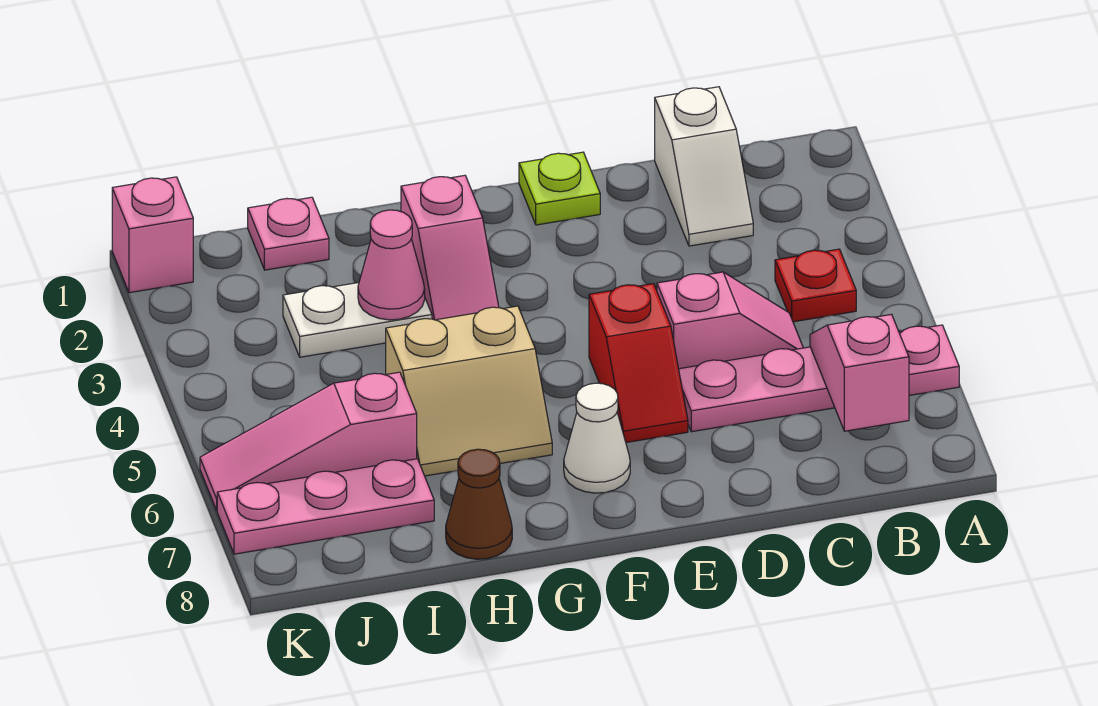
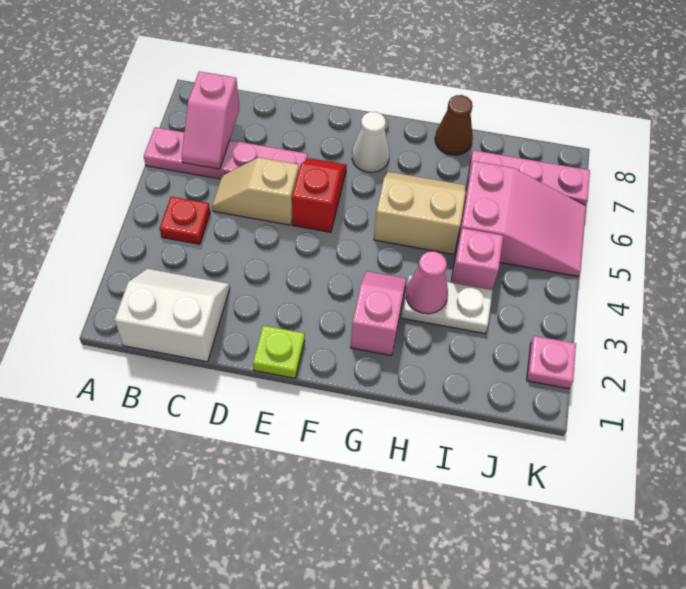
white 1x2 slope [655,87,753,246] -> white 2x2 slope [114,269,230,362]
pink 1x2 slope [657,272,803,369] -> tan 1x2 slope [212,158,299,225]
pink 1x1 plate [248,197,329,270] -> pink 1x1 plate moved to [527,336,576,389]
pink 1x3 slope [200,372,417,510] -> pink 2x3 slope [456,161,586,276]
pink 1x1 brick [112,177,193,293] -> pink 1x1 brick moved to [451,228,503,290]

